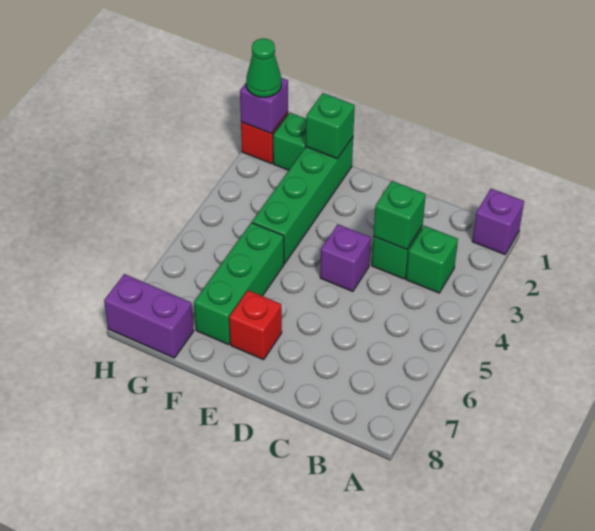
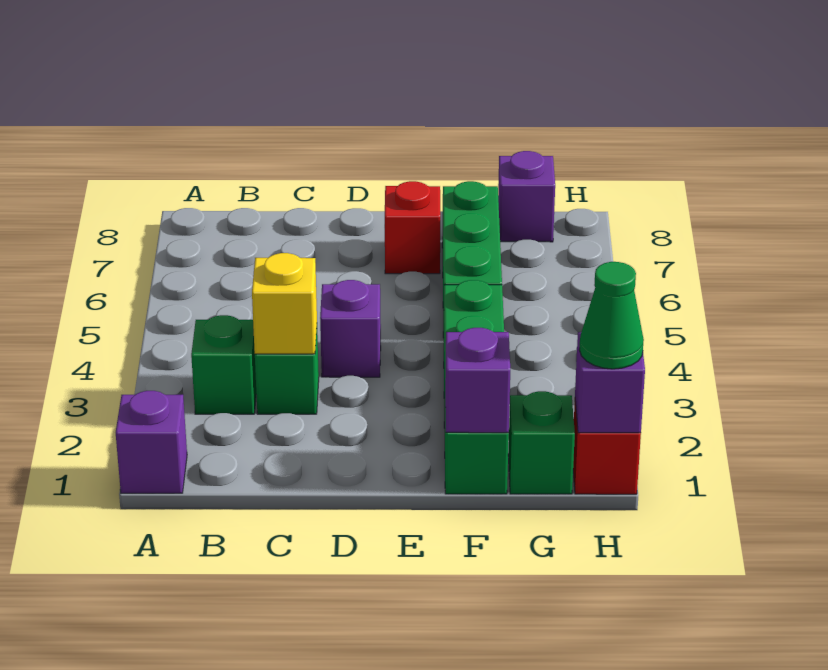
green 1x1 brick [373,181,426,250] -> yellow 1x1 brick [252,253,317,354]
green 1x1 brick [306,93,355,159] -> purple 1x1 brick [445,328,510,433]
purple 1x2 brick [104,274,194,358] -> purple 1x1 brick [498,151,555,242]

